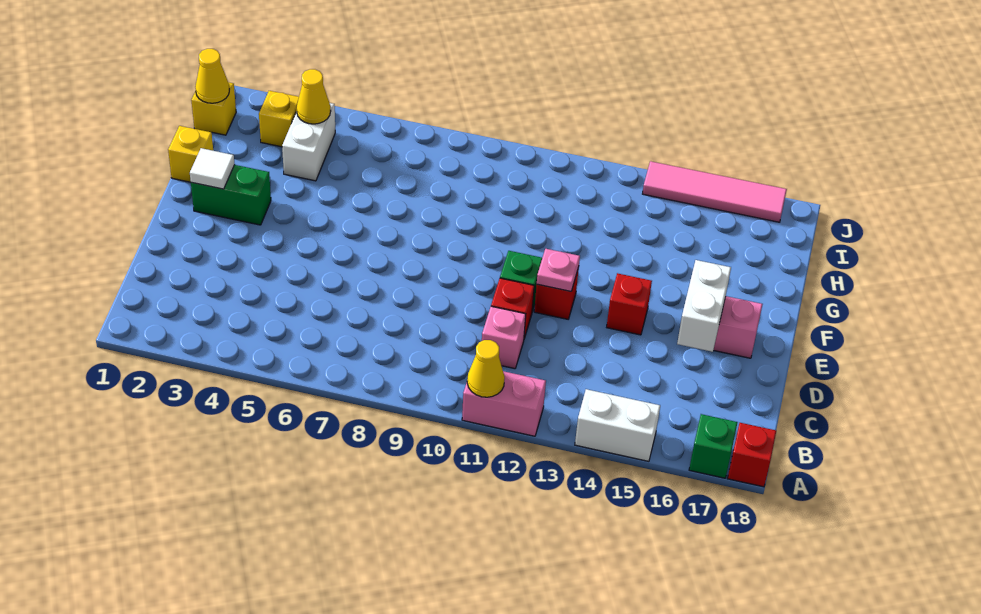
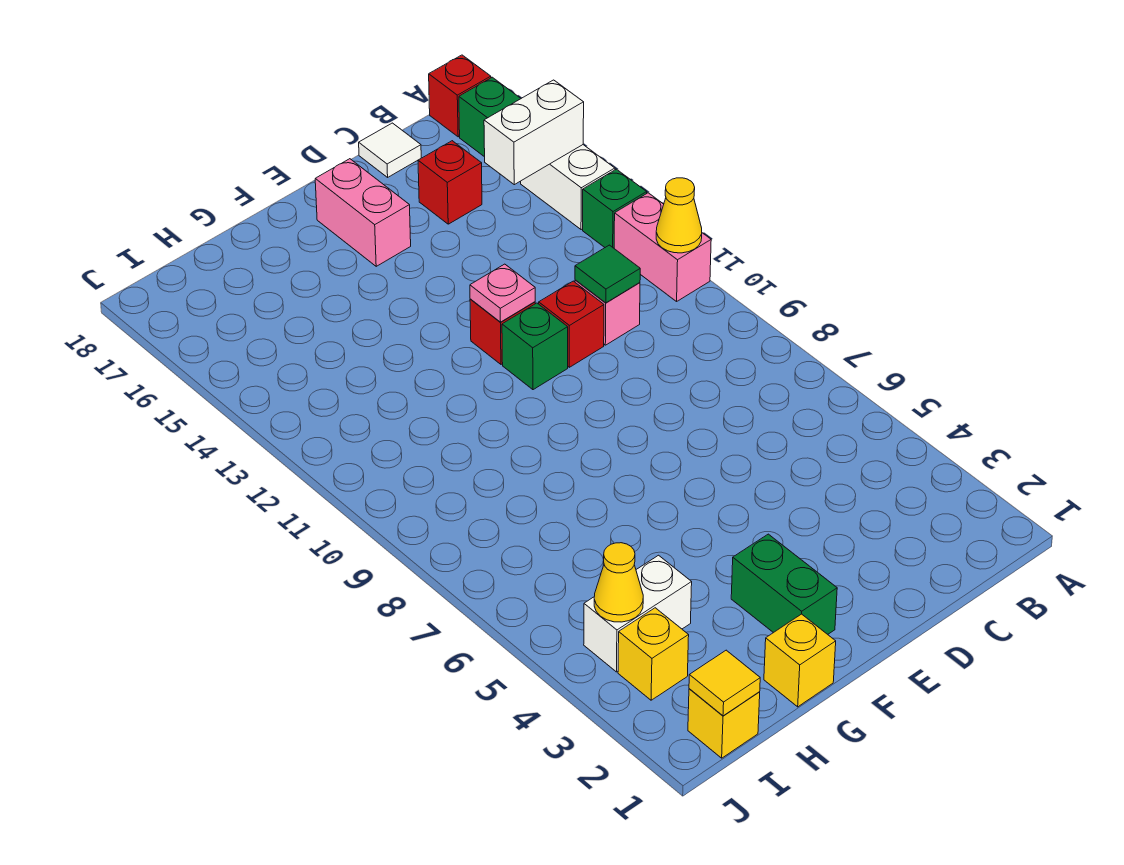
none -> green 1x1 brick [583,169,647,248]
none -> green 1x1 tile [575,245,640,303]
white 1x2 brick [677,260,731,352] -> white 1x2 brick moved to [484,80,584,185]
red 1x1 brick [607,273,652,335] -> red 1x1 brick moved to [418,141,482,224]
white 1x1 tile [190,148,235,189] -> white 1x1 tile moved to [359,123,421,177]
yellow 1x1 cone [195,49,229,103] -> yellow 1x1 tile [689,650,760,716]
pink 1x4 tile [643,161,787,222] -> none

